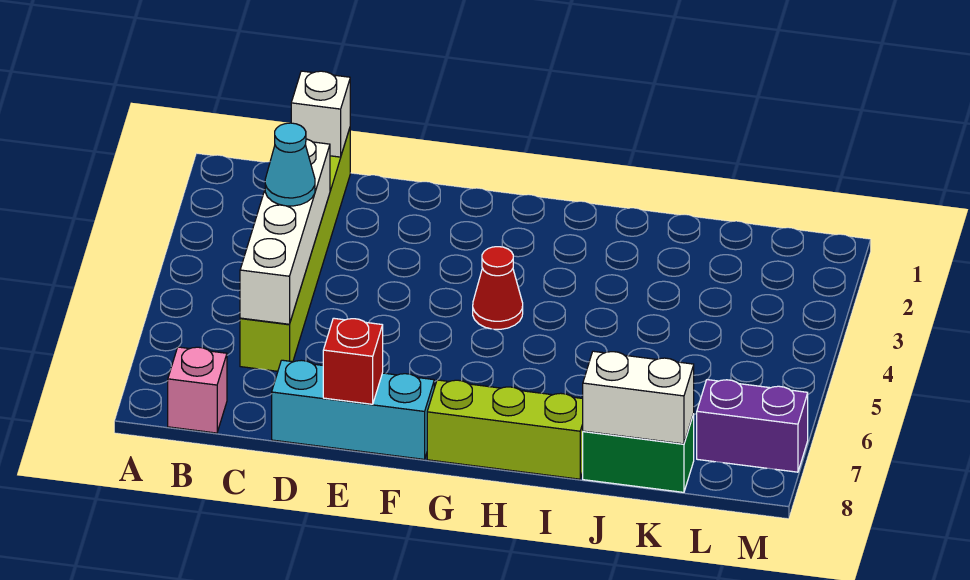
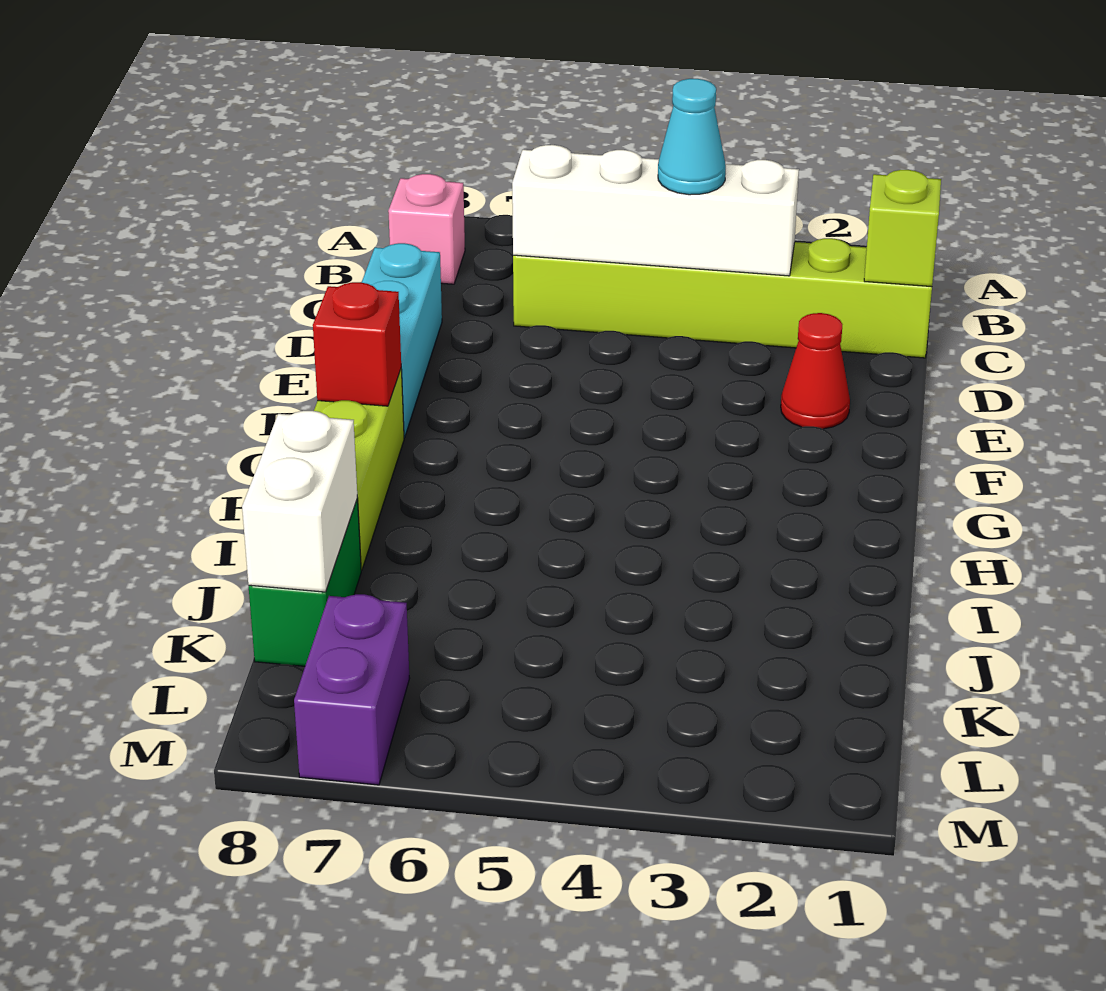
white 1x1 brick [291,71,350,157] -> lime 1x1 brick [864,170,941,287]
red 1x1 brick [323,318,383,404] -> red 1x1 brick moved to [313,282,401,406]
red 1x1 cone [473,247,523,329] -> red 1x1 cone moved to [781,313,850,429]

